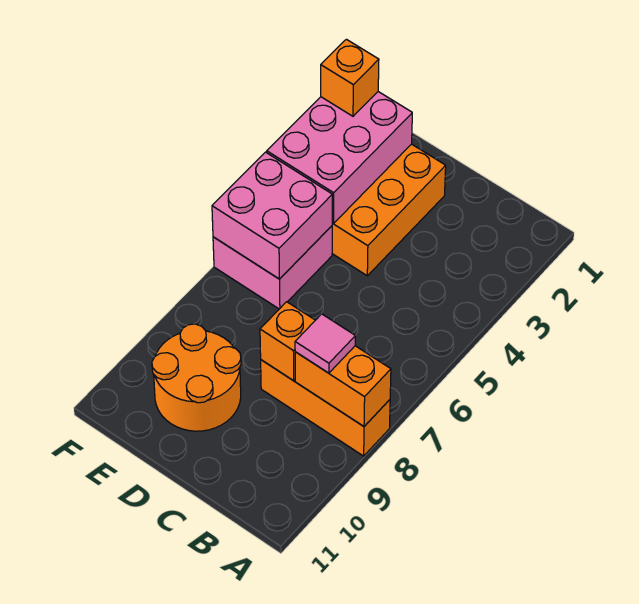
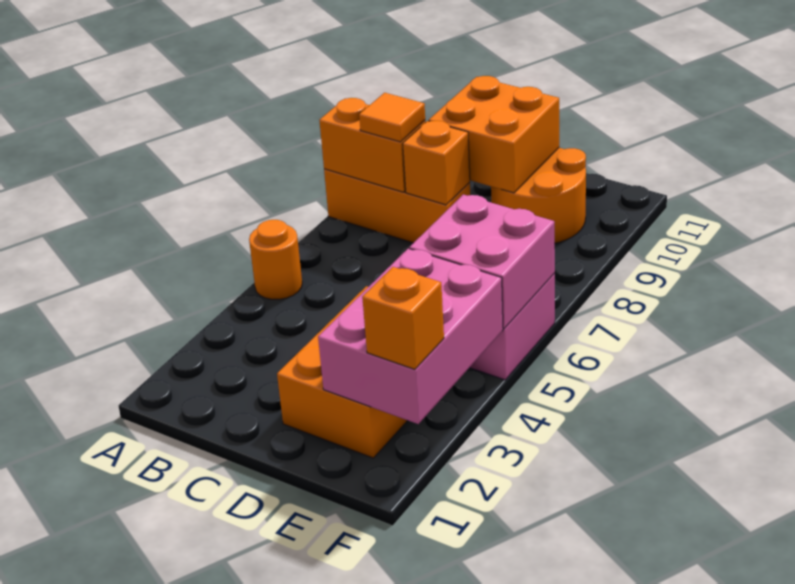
none -> orange 1x1 round brick [249,220,302,299]
pink 1x1 tile [295,314,355,373] -> orange 1x1 tile [359,93,425,142]
none -> orange 2x2 brick [429,76,559,193]

